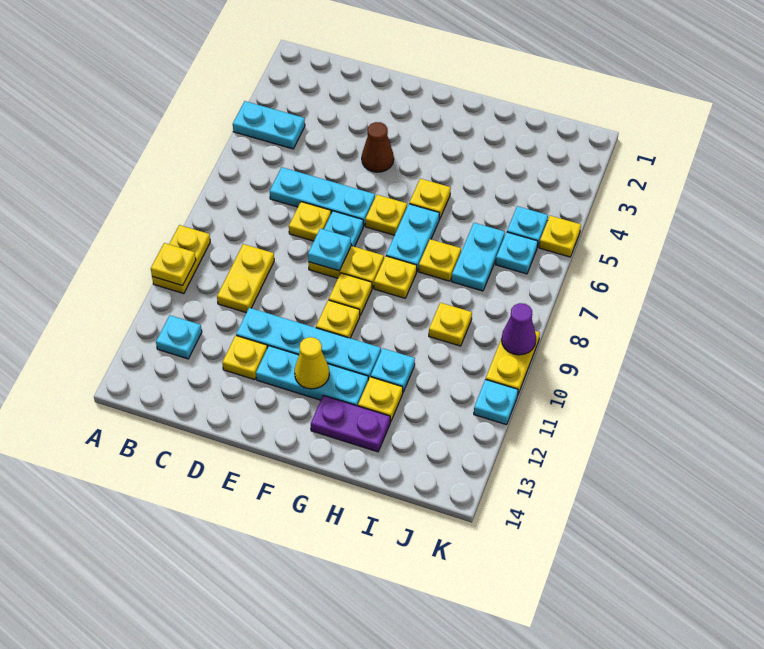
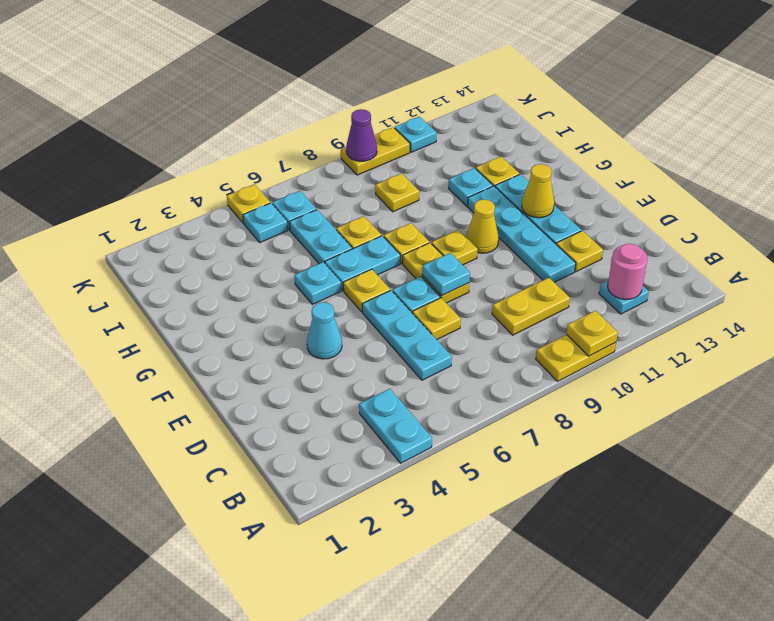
none -> pink 1x1 round brick [608,244,648,299]
brown 1x1 cone [362,122,394,172] -> cyan 1x1 cone [307,302,342,359]
yellow 1x1 plate [316,300,360,338] -> yellow 1x1 cone [466,199,499,253]
yellow 1x1 plate [409,179,451,219] -> cyan 1x1 plate [295,262,341,304]
purple 1x2 plate [311,395,390,452] -> none
cyan 1x2 plate [452,223,505,291] -> cyan 1x2 plate turned to [289,210,352,264]

